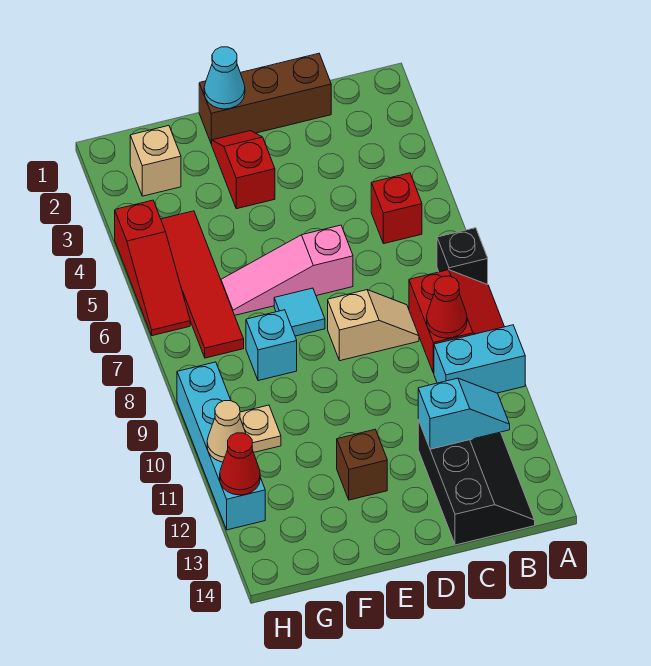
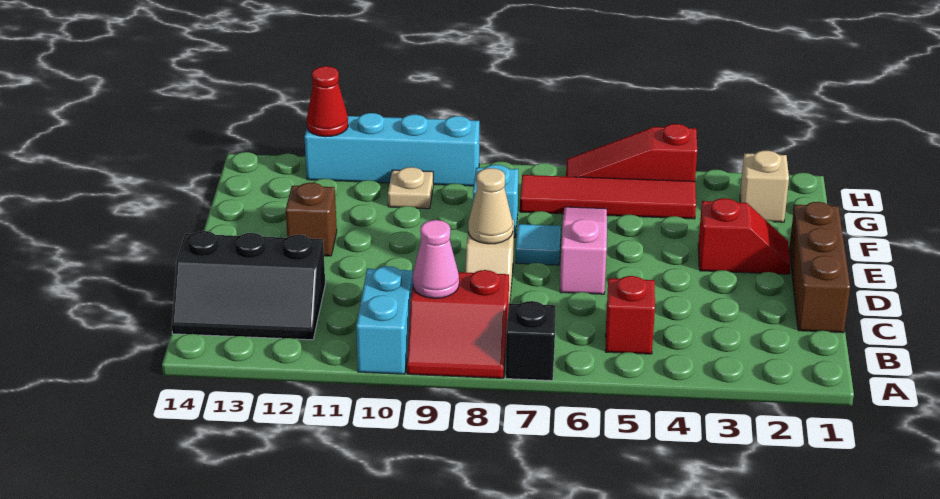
red 1x1 cone [427,276,467,338] -> pink 1x1 cone [413,220,459,298]
cyan 1x2 slope [418,378,510,449] -> none
cyan 1x1 cone [204,47,245,109] -> none
tan 1x1 cone [207,401,246,462] -> tan 1x1 cone moved to [468,168,513,244]

